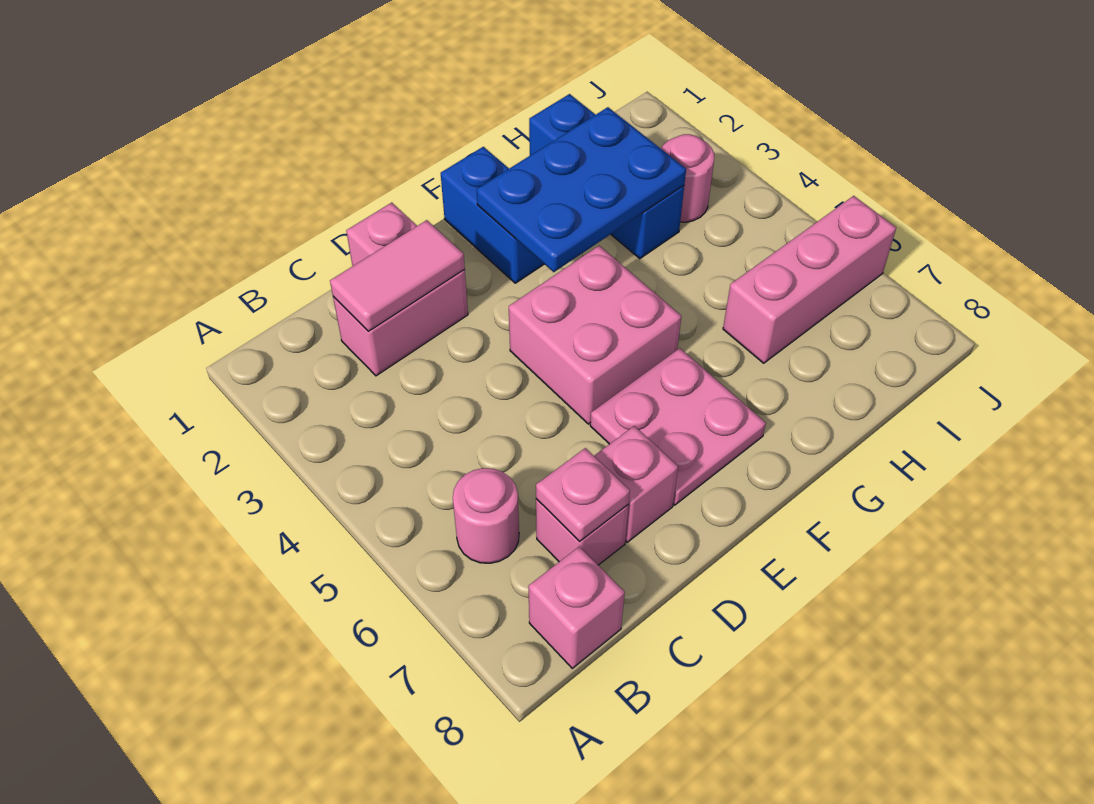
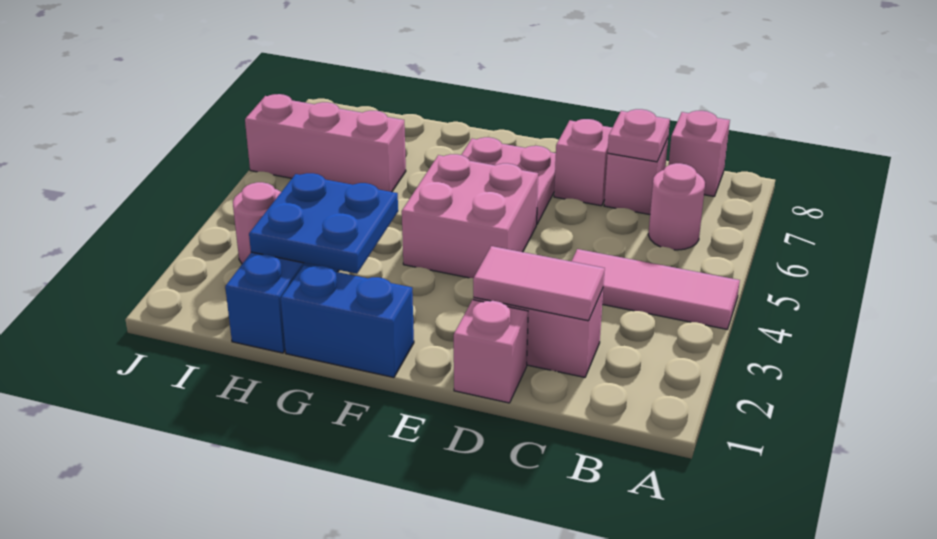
none -> pink 1x3 tile [571,249,740,329]
blue 1x2 brick [441,147,544,283] -> blue 1x2 brick turned to [281,265,414,377]
blue 2x3 plate [477,107,686,272] -> blue 2x2 plate [249,173,398,274]

